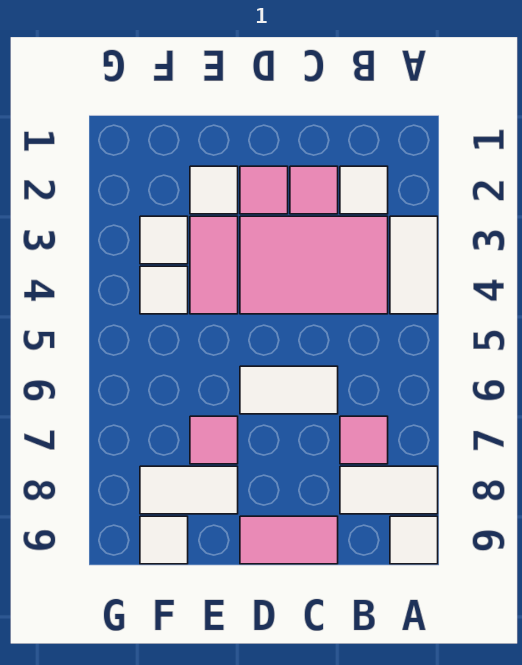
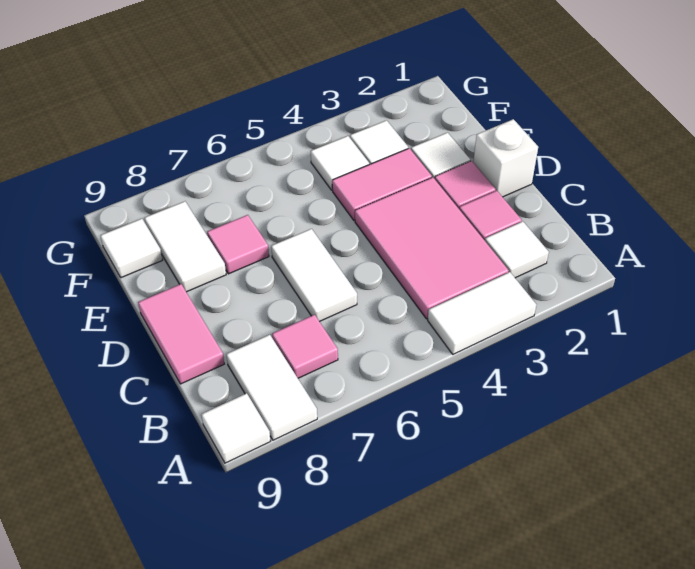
none -> white 1x1 brick [473,119,538,197]

